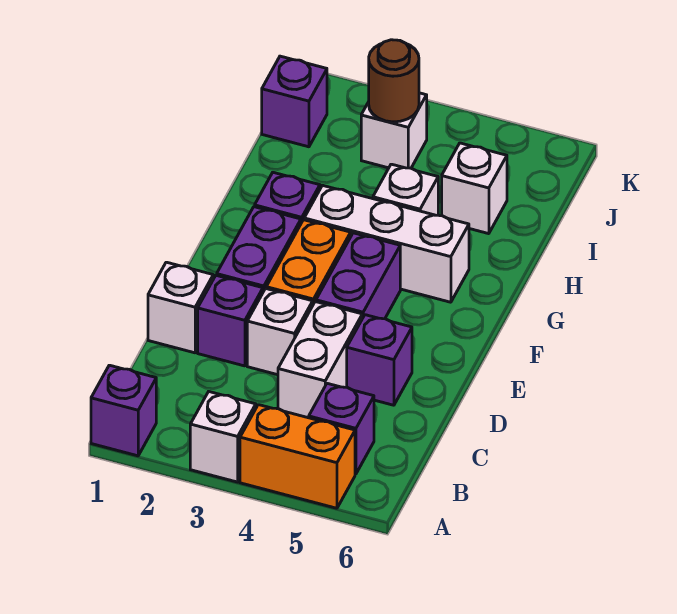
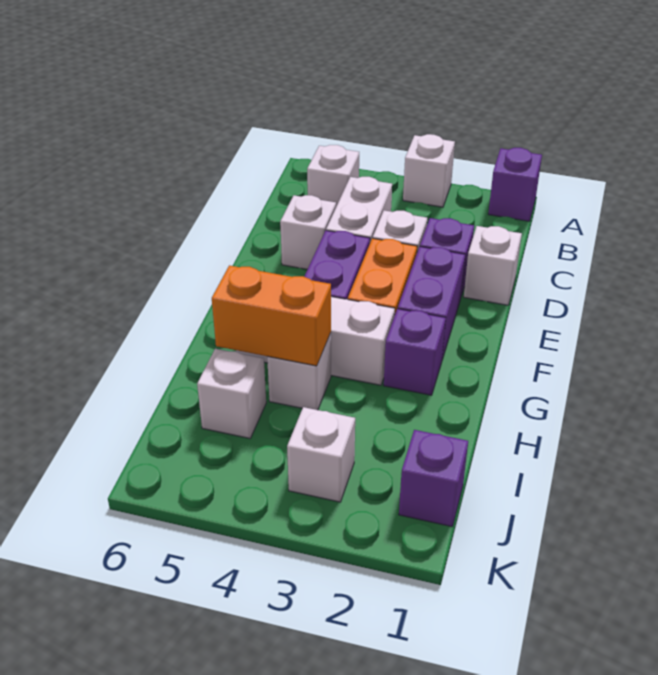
orange 1x2 brick [240,405,355,508] -> orange 1x2 brick moved to [212,265,331,366]
purple 1x1 brick [309,383,374,474] -> white 1x1 brick [307,145,359,206]
purple 1x1 brick [347,315,412,405] -> white 1x1 brick [280,195,336,269]
brown 1x1 round brick [369,40,419,122] -> none

